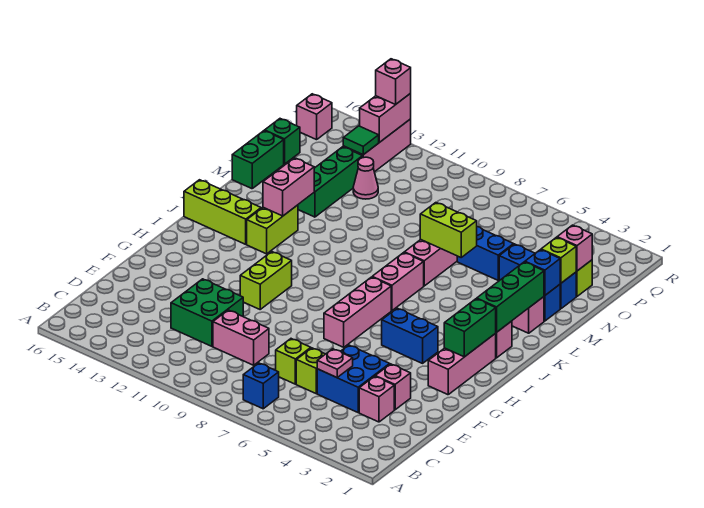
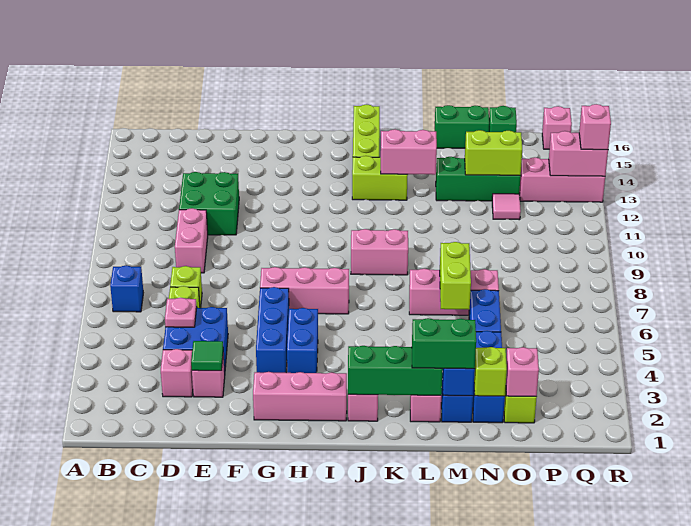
none -> blue 1x3 brick [256,287,289,373]
lime 1x2 brick [240,252,292,309] -> lime 1x2 brick moved to [465,130,522,175]
green 1x2 brick [444,299,496,357] -> green 1x2 brick moved to [412,318,476,369]
pink 1x2 brick [373,253,424,311] -> pink 1x2 brick moved to [351,229,408,275]
pink 1x1 cone [353,157,378,199] -> pink 1x1 tile [492,194,521,220]
green 1x1 tile [343,126,379,155] -> green 1x1 tile moved to [191,341,223,371]

